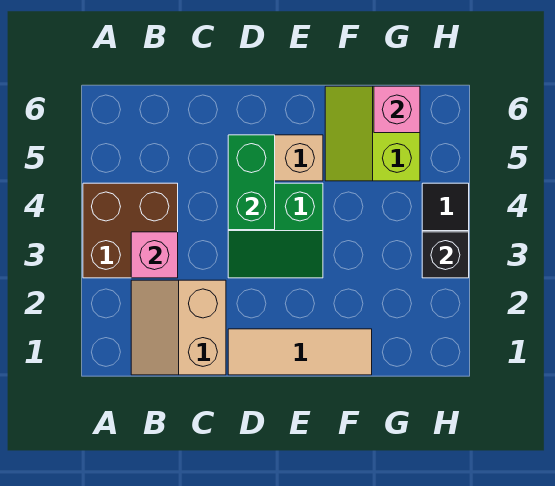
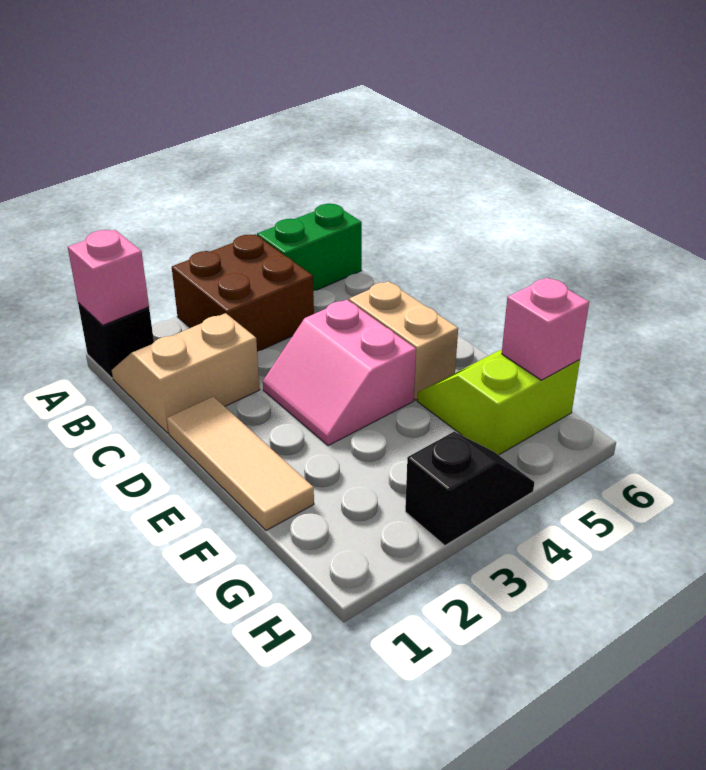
pink 1x1 brick [131,232,178,278] -> pink 1x1 brick moved to [68,230,149,325]
green 2x2 slope [228,183,323,278] -> pink 2x2 slope [263,300,416,446]
green 1x2 brick [228,135,275,230] -> green 1x2 brick moved to [257,204,362,291]
black 1x1 brick [422,232,469,278] -> black 1x1 brick moved to [78,303,154,378]

